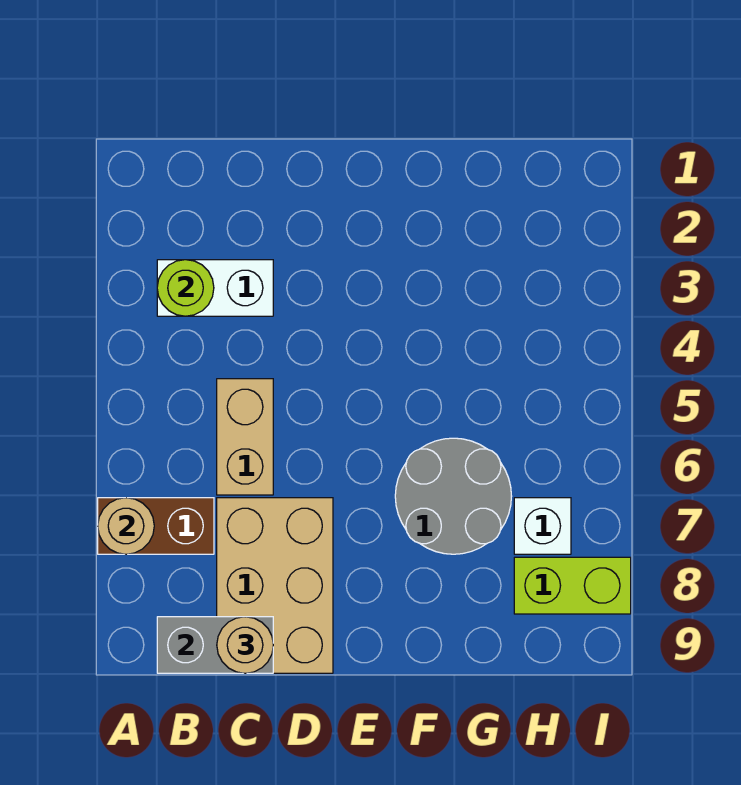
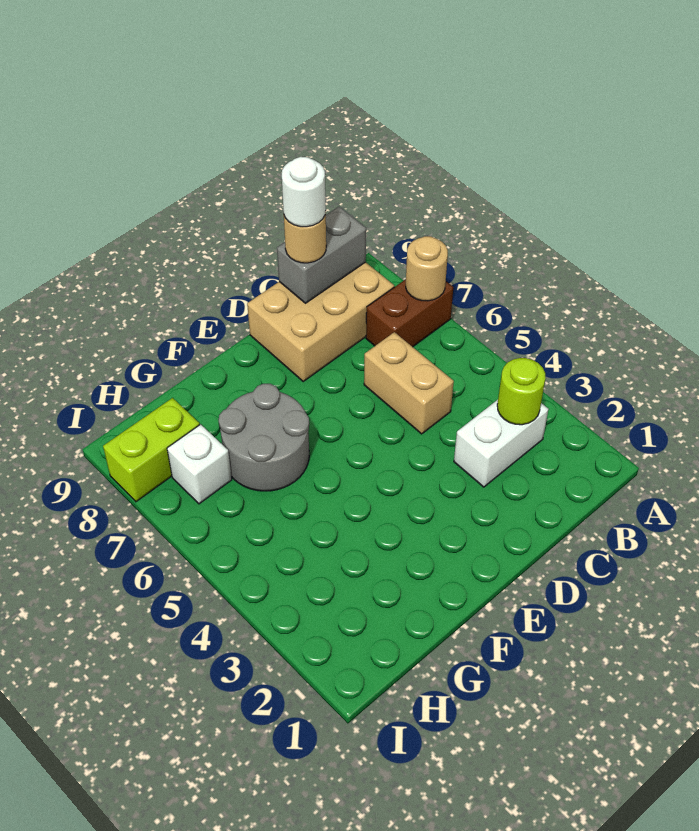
tan 2x3 brick [217,498,333,673] -> tan 2x3 brick turned to [247,262,394,381]
none -> white 1x1 round brick [282,157,326,227]

